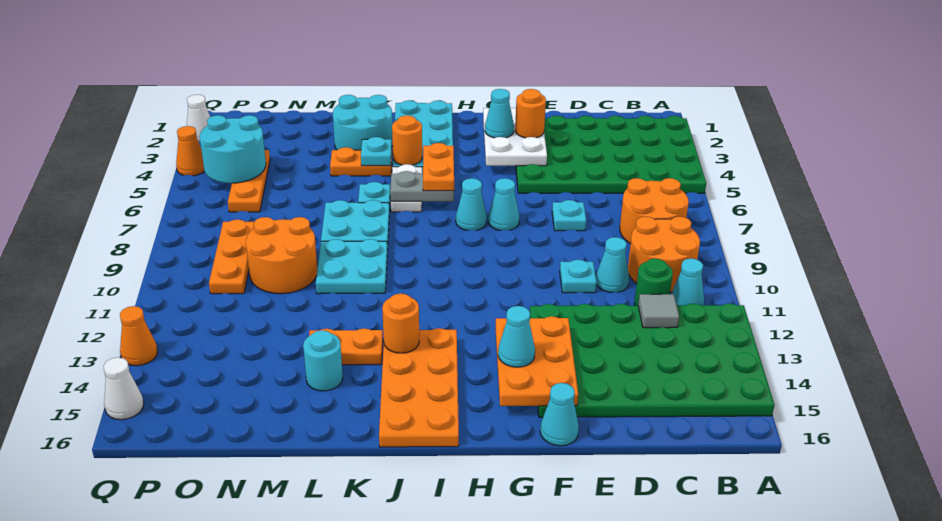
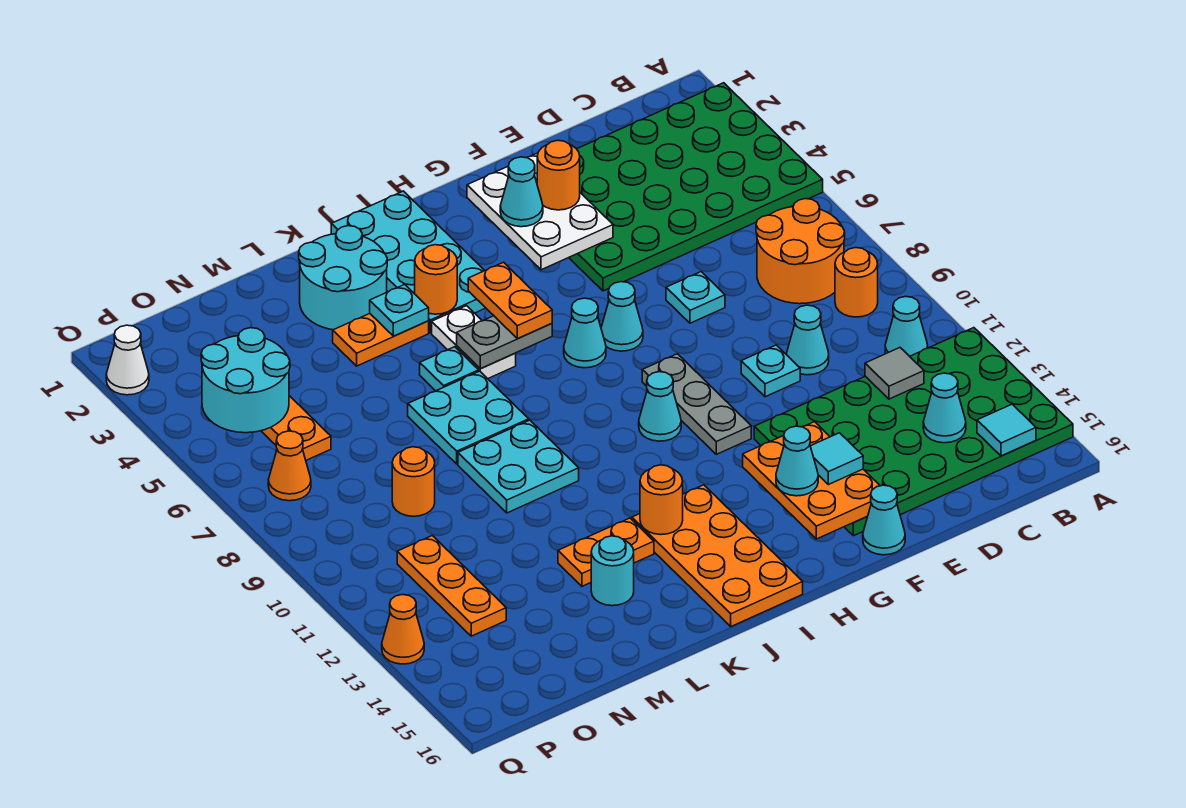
orange 2x2 round brick [628,217,700,292] -> orange 1x1 round brick [835,248,878,317]
none -> cyan 1x1 tile [977,404,1036,456]
green 1x1 round brick [634,259,673,306] -> none
none -> cyan 1x1 cone [923,373,966,443]
none -> cyan 1x1 tile [810,433,863,485]
none -> grey 1x3 plate [642,354,751,454]
none -> cyan 1x1 cone [639,372,681,441]
orange 2x2 round brick [246,217,317,294] -> orange 1x1 round brick [392,447,435,516]
orange 1x3 plate [209,219,254,294] -> orange 1x3 plate moved to [397,536,506,636]
orange 1x1 cone [176,126,204,176] -> orange 1x1 cone moved to [268,431,311,501]
white 1x1 cone [104,357,144,420] -> none

